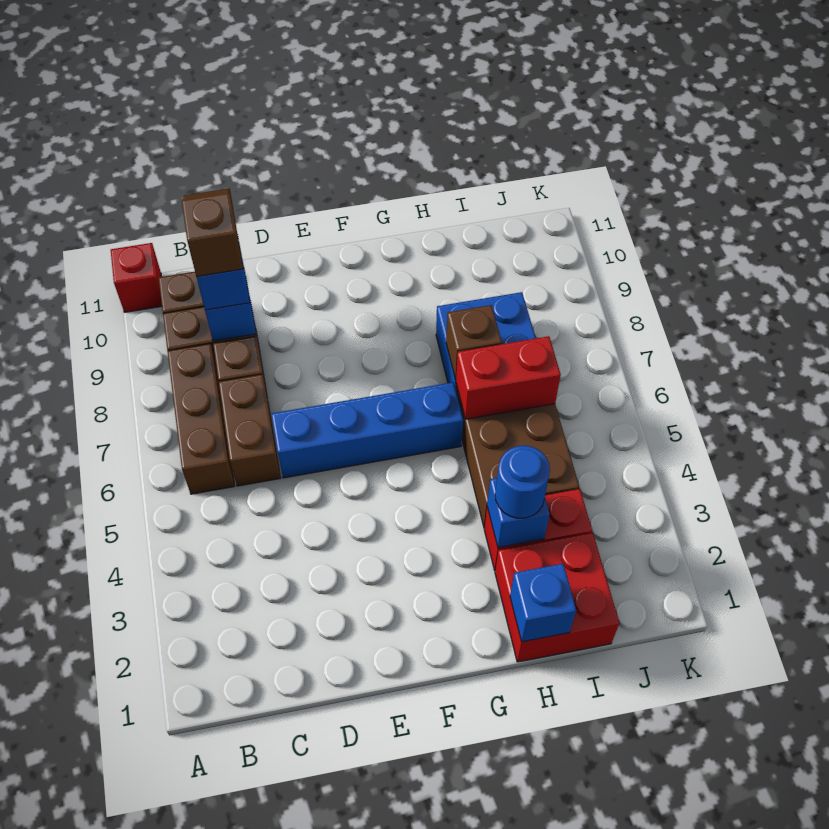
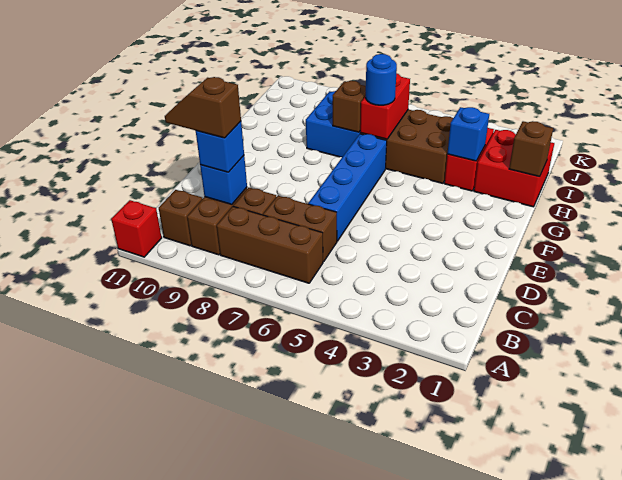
blue 1x1 brick [510,564,576,642] -> brown 1x1 brick [509,121,553,177]
blue 1x1 round brick [495,446,550,518] -> blue 1x1 round brick moved to [366,54,397,105]

